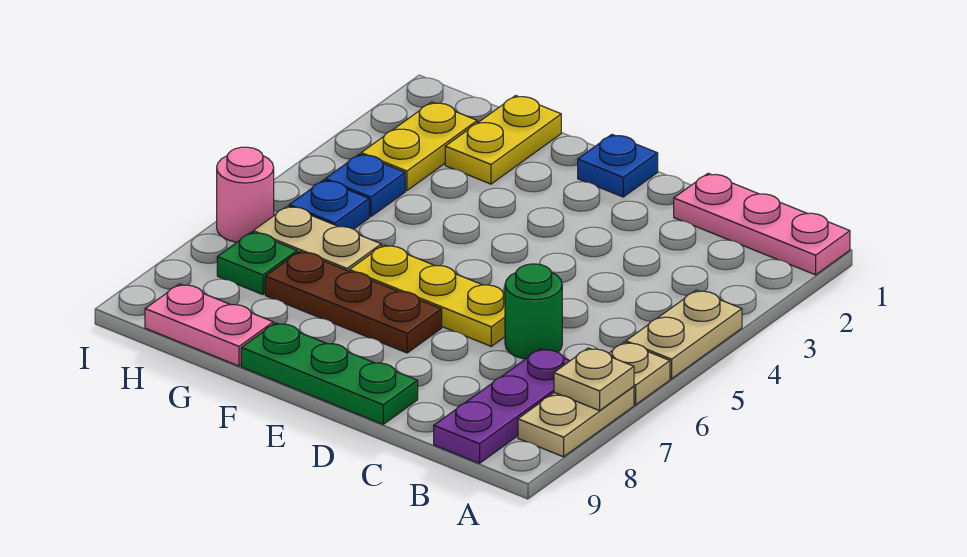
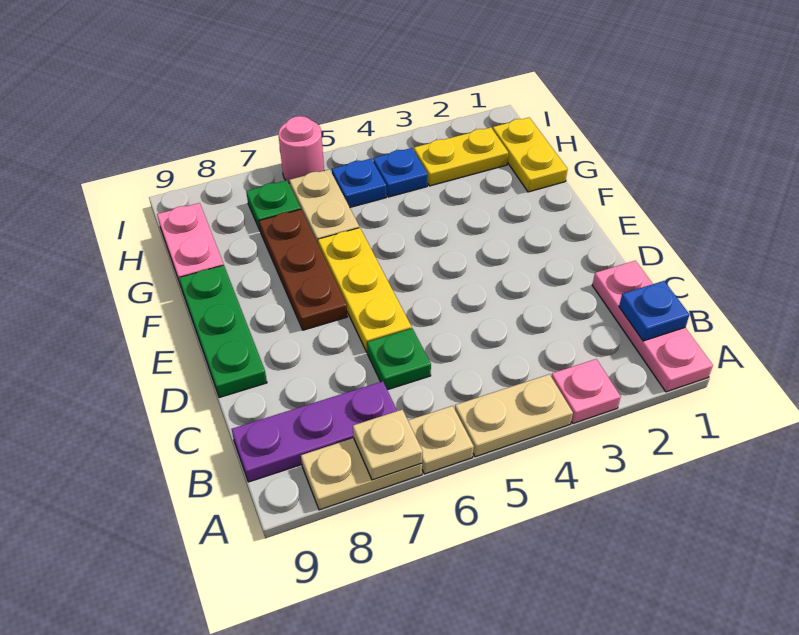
none -> pink 1x1 plate [551,359,621,423]
green 1x1 round brick [505,264,562,359] -> green 1x1 plate [367,328,431,390]
blue 1x1 plate [578,135,658,197] -> blue 1x1 plate moved to [619,281,689,341]
yellow 1x2 plate [445,96,561,184] -> yellow 1x2 plate turned to [493,117,568,192]

